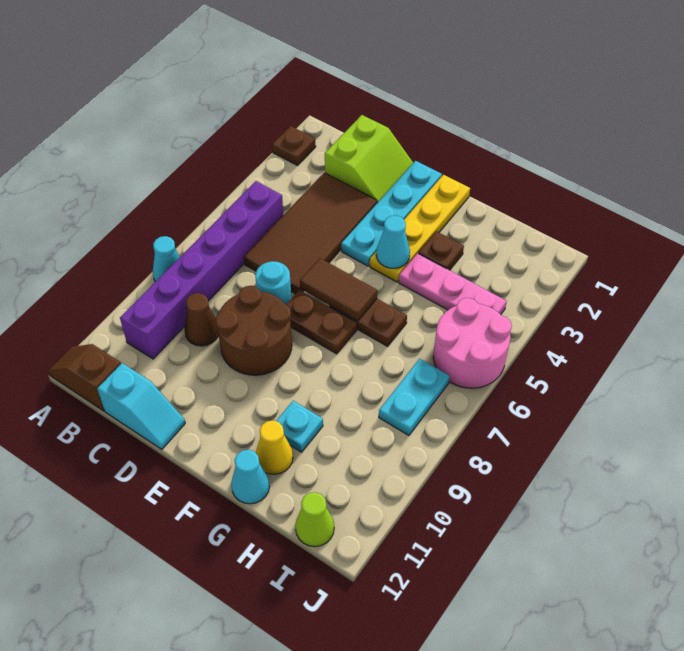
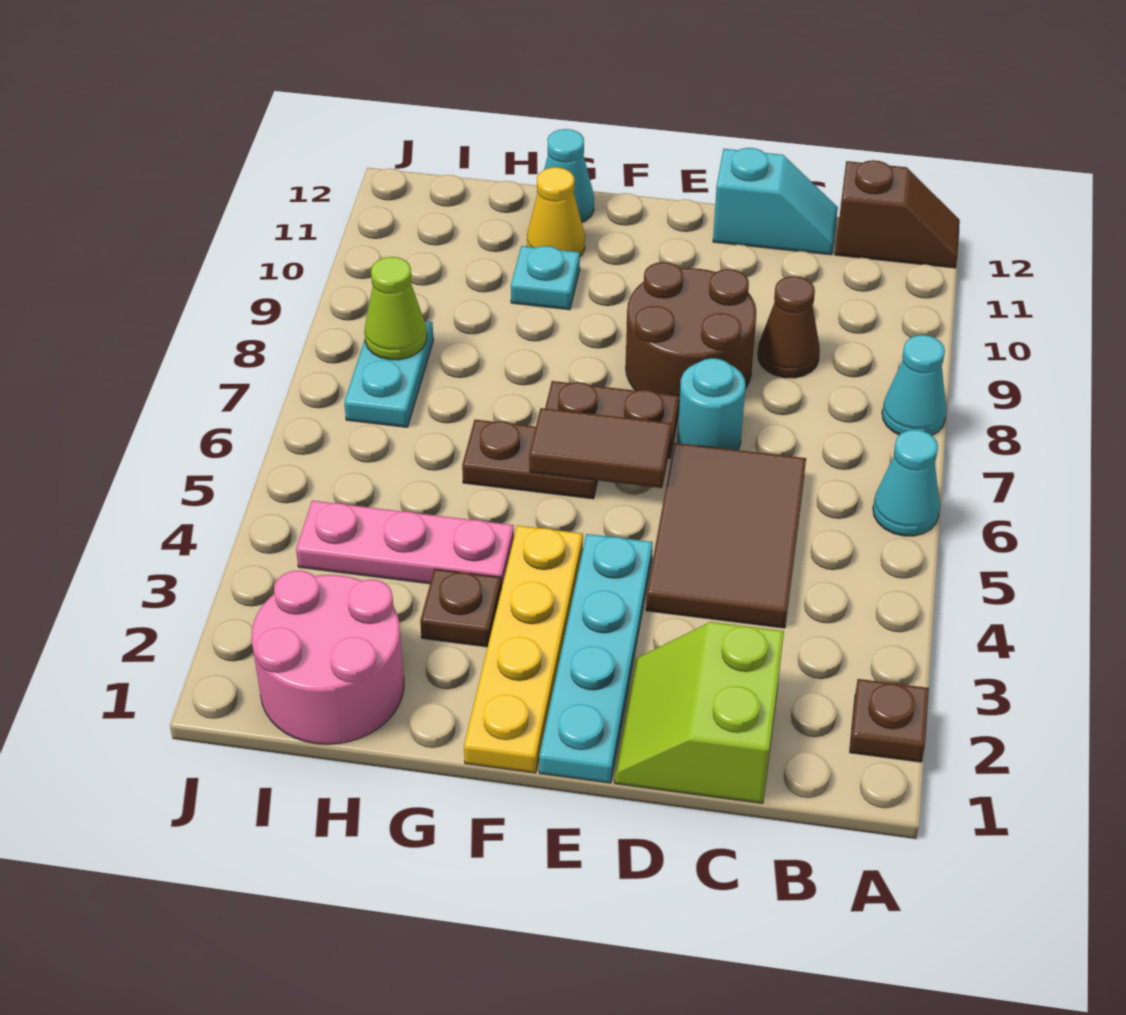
purple 1x6 brick [120,181,283,359] -> none
brown 2x4 tile [244,173,378,294] -> brown 2x3 tile [646,443,806,628]
cyan 1x2 slope [97,363,185,449] -> cyan 1x2 slope turned to [713,148,838,255]
cyan 1x1 cone [376,215,410,268] -> cyan 1x1 cone moved to [873,430,940,536]
pink 2x2 round brick [433,298,512,388] -> pink 2x2 round brick moved to [252,570,404,744]
lime 1x1 cone [295,492,334,547] -> lime 1x1 cone moved to [364,257,427,360]

